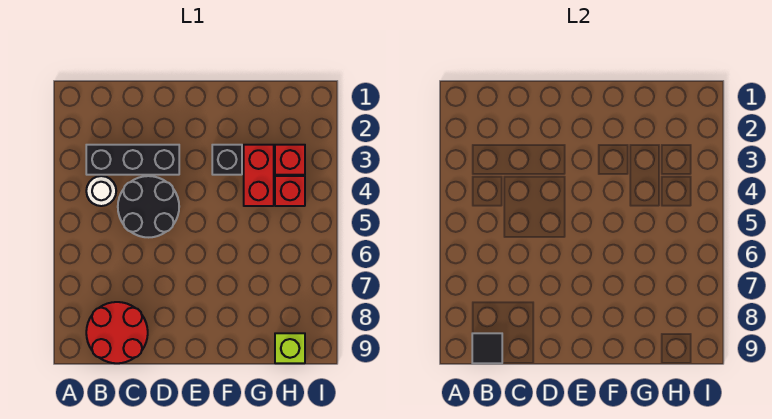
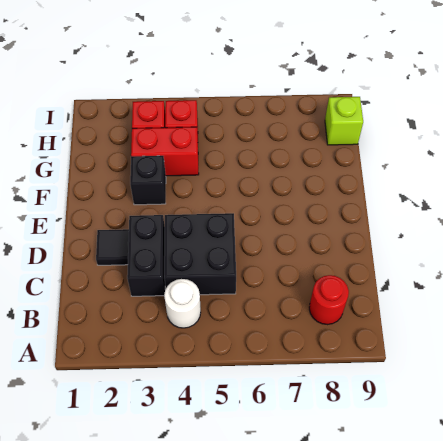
black 1x3 brick [86,145,179,175] -> black 1x2 brick [127,215,165,296]
red 2x2 round brick [86,302,148,363] -> red 1x1 round brick [309,275,349,325]
black 1x1 tile [472,333,502,363] -> black 1x1 tile moved to [96,229,129,265]
black 2x2 round brick [118,176,179,237] -> black 2x2 brick [164,213,236,295]

